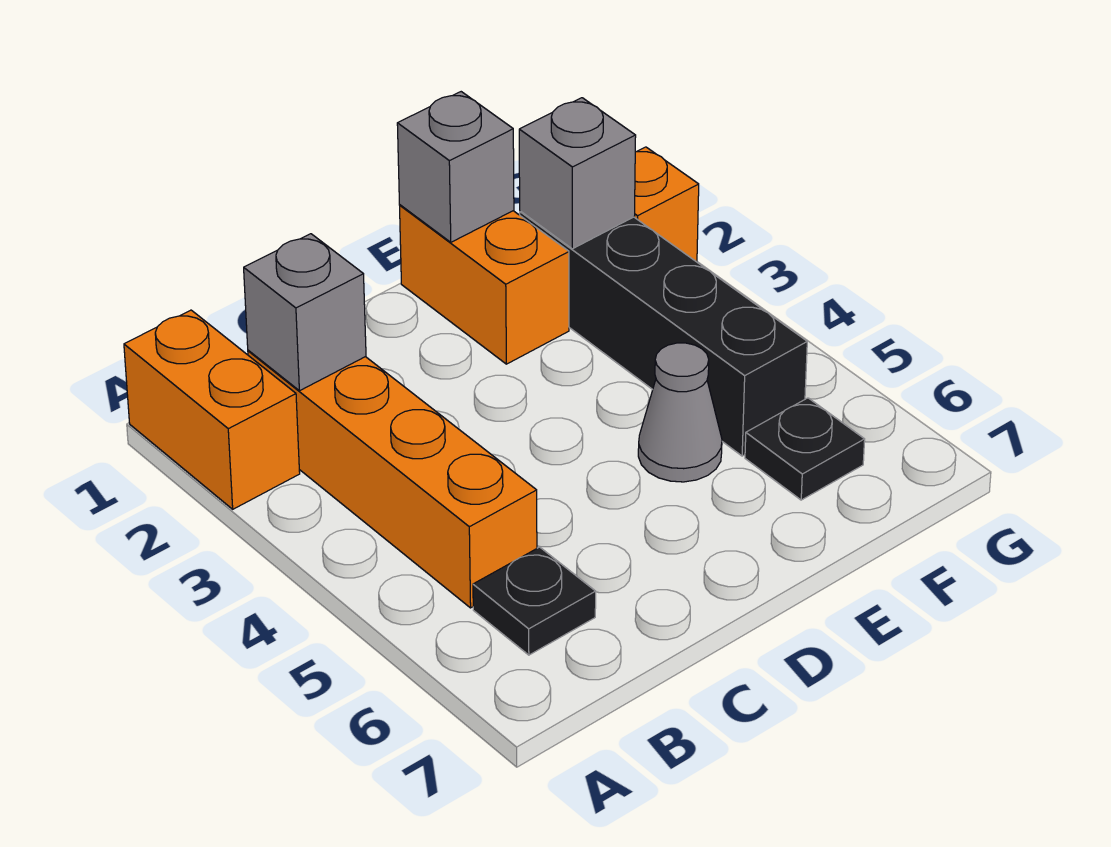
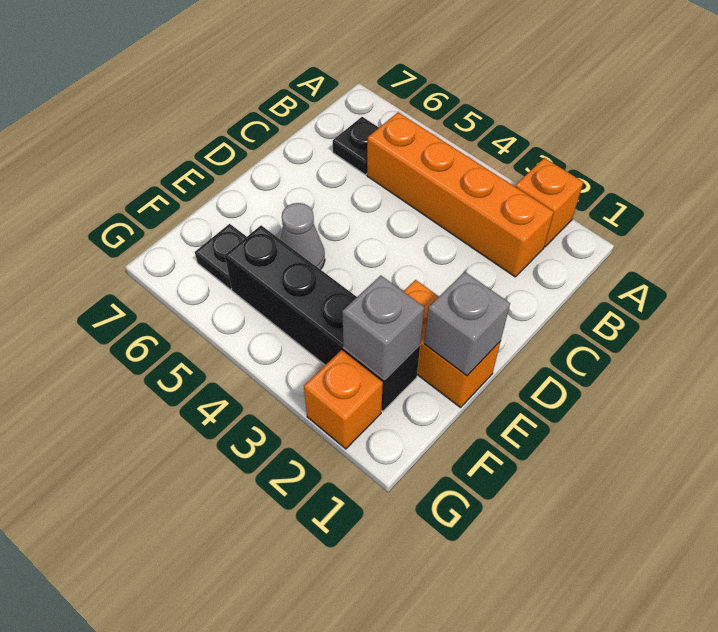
orange 1x2 brick [124,310,300,509] -> orange 1x1 brick [515,158,583,247]
grey 1x1 brick [244,234,366,391] -> none

